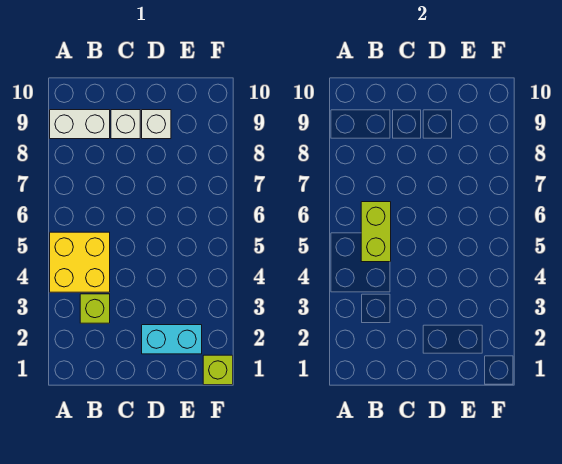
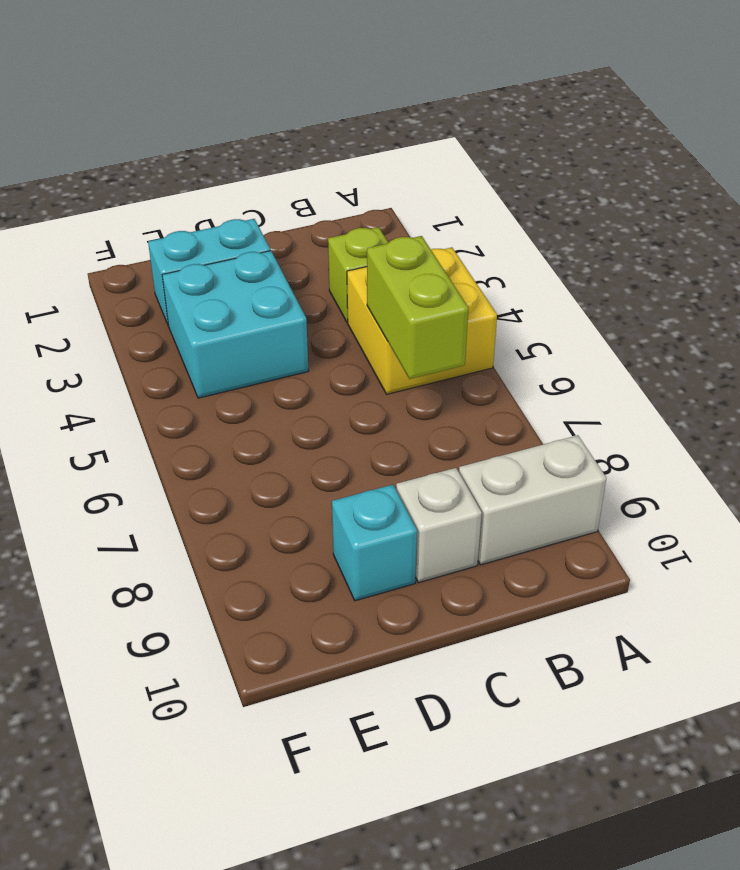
none -> cyan 2x2 brick [162,251,309,398]
white 1x1 brick [142,110,171,139] -> cyan 1x1 brick [332,485,417,601]
lime 1x1 brick [203,355,233,385] -> none

